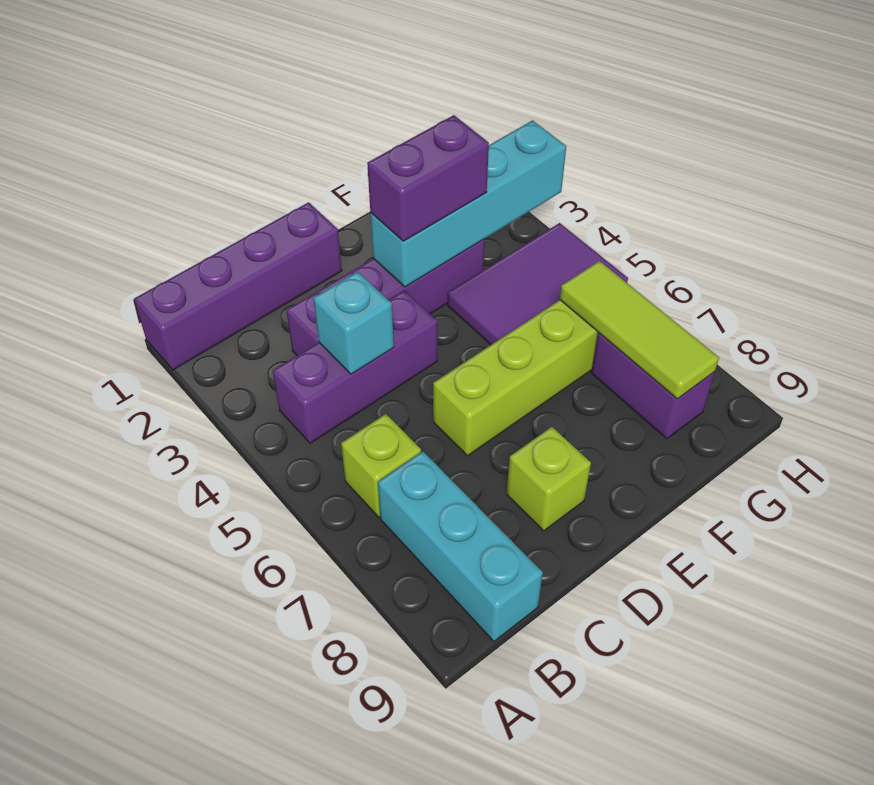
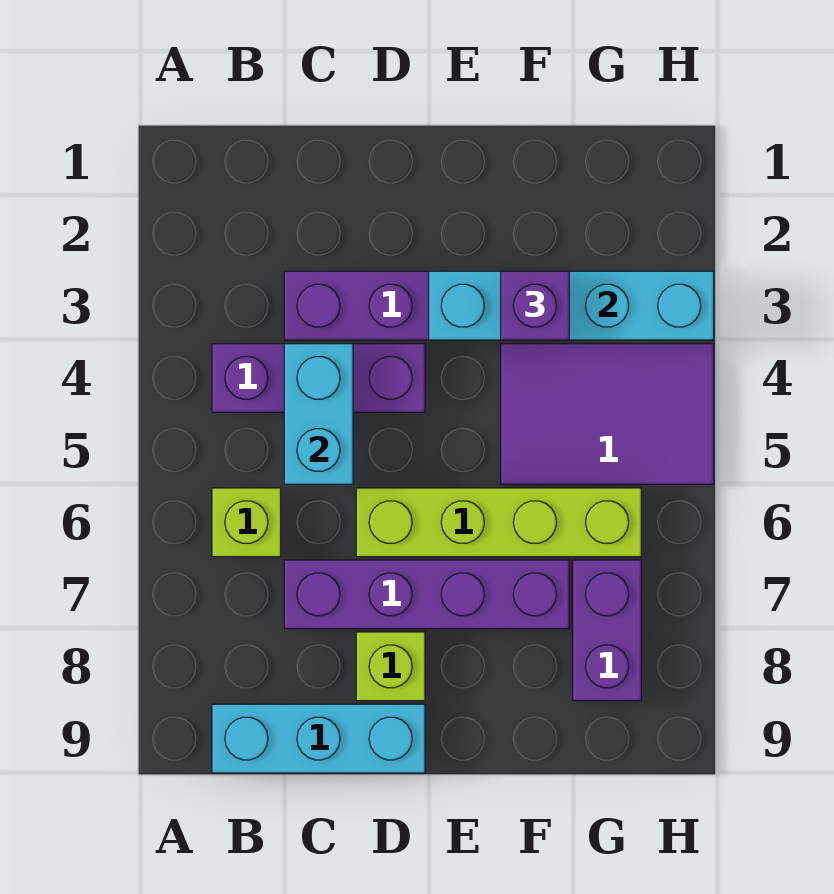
purple 1x4 brick [134,202,342,370] -> purple 1x4 brick moved to [284,560,569,629]
cyan 1x3 brick [378,451,543,641] -> cyan 1x3 brick turned to [212,704,425,773]
cyan 1x1 brick [313,272,394,374] -> cyan 1x2 brick [284,344,353,484]
purple 1x2 brick [367,115,489,241] -> purple 1x1 brick [501,271,569,340]
lime 1x3 tile [560,261,719,399] -> none

